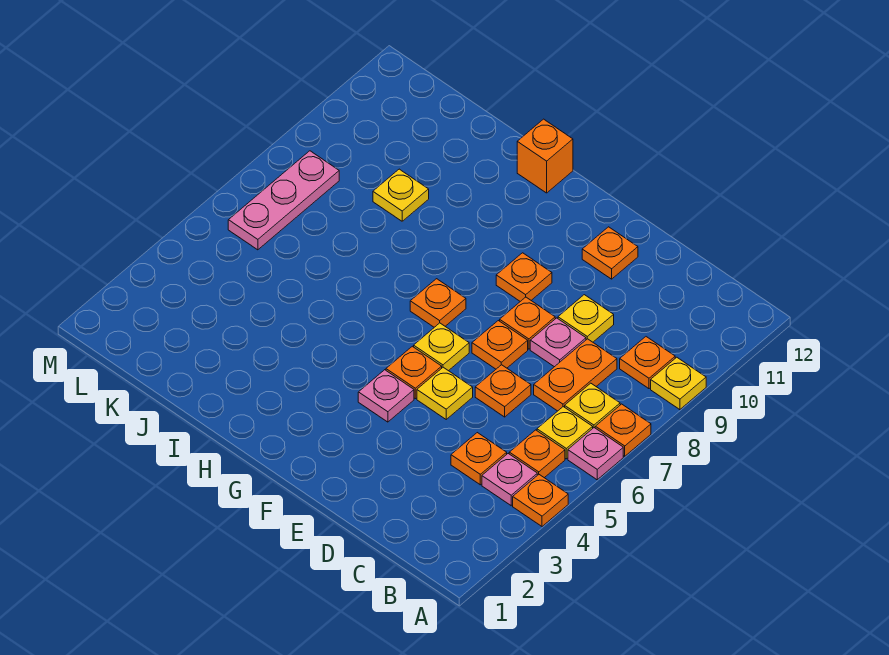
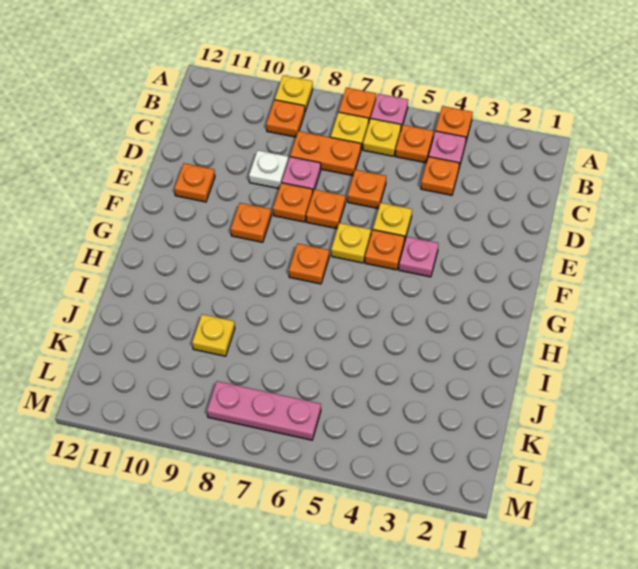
yellow 1x1 plate [558,295,614,342] -> white 1x1 plate [249,150,288,189]
orange 1x1 brick [517,119,573,193] -> none

